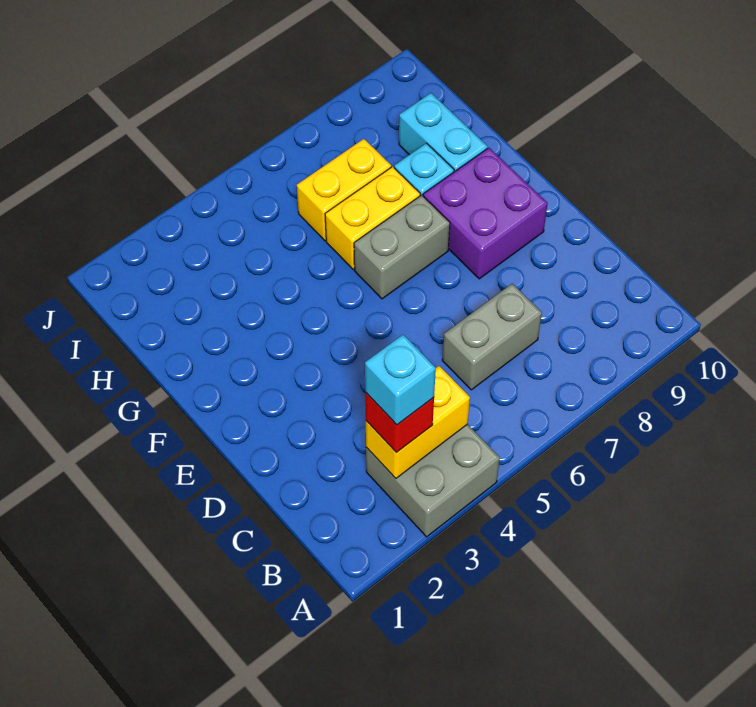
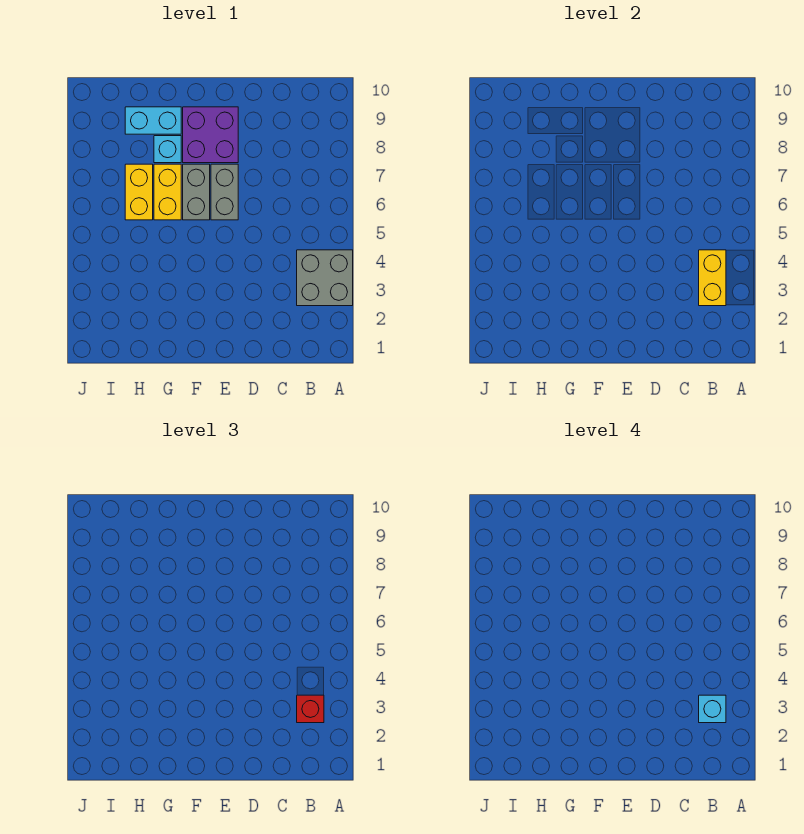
grey 1x2 brick [442,284,542,390] -> grey 1x2 brick moved to [211,164,238,220]

